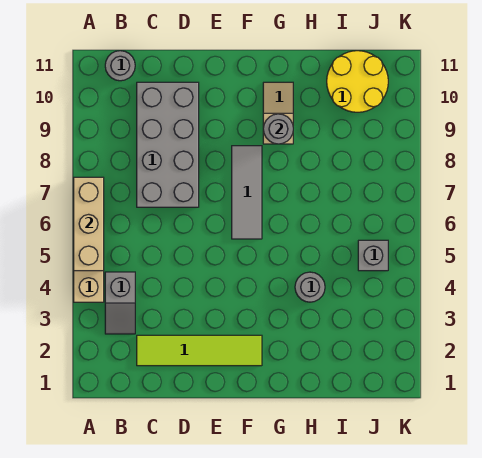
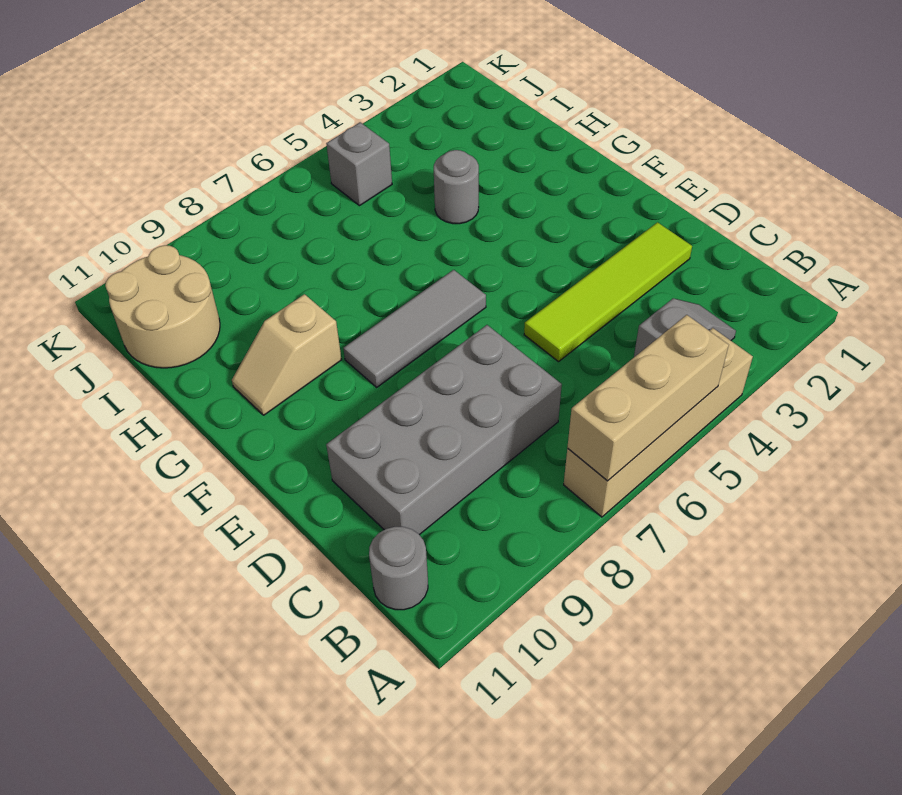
lime 1x4 tile [137,335,262,366] -> lime 1x4 tile turned to [524,222,692,362]
grey 1x1 round brick [263,114,293,144] -> none
yellow 2x2 round brick [327,51,388,112] -> tan 2x2 round brick [105,245,220,368]

